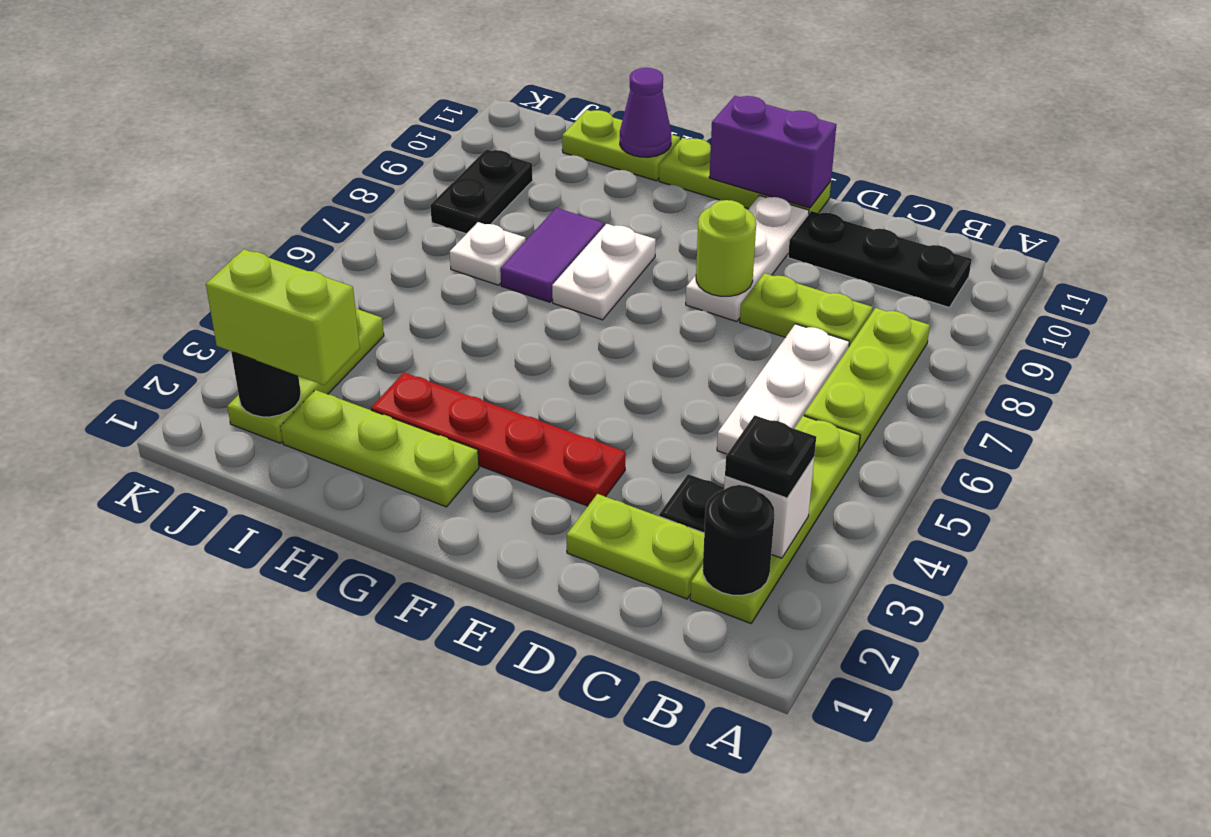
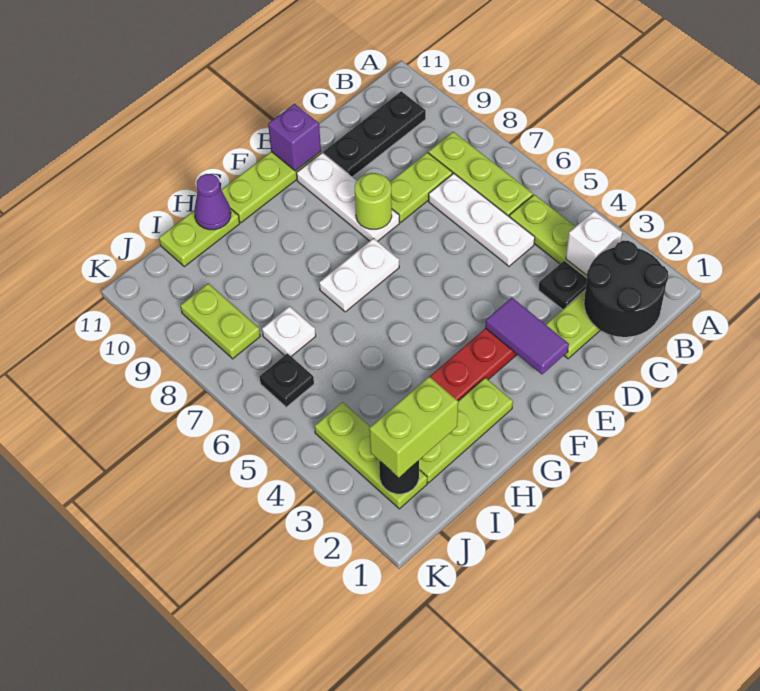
black 1x1 round brick [703,485,775,595] -> black 2x2 round brick [584,241,668,337]
black 1x1 plate [725,415,816,498] -> black 1x1 plate moved to [260,353,314,407]
purple 1x2 brick [709,96,836,208] -> purple 1x1 brick [268,104,321,171]
white 1x2 plate [552,224,656,320] -> white 1x2 plate turned to [319,238,399,312]
purple 1x2 tile [500,208,604,302] -> purple 1x2 tile moved to [485,298,569,374]
black 1x2 plate [430,149,533,234] -> lime 1x2 plate [180,283,260,359]

